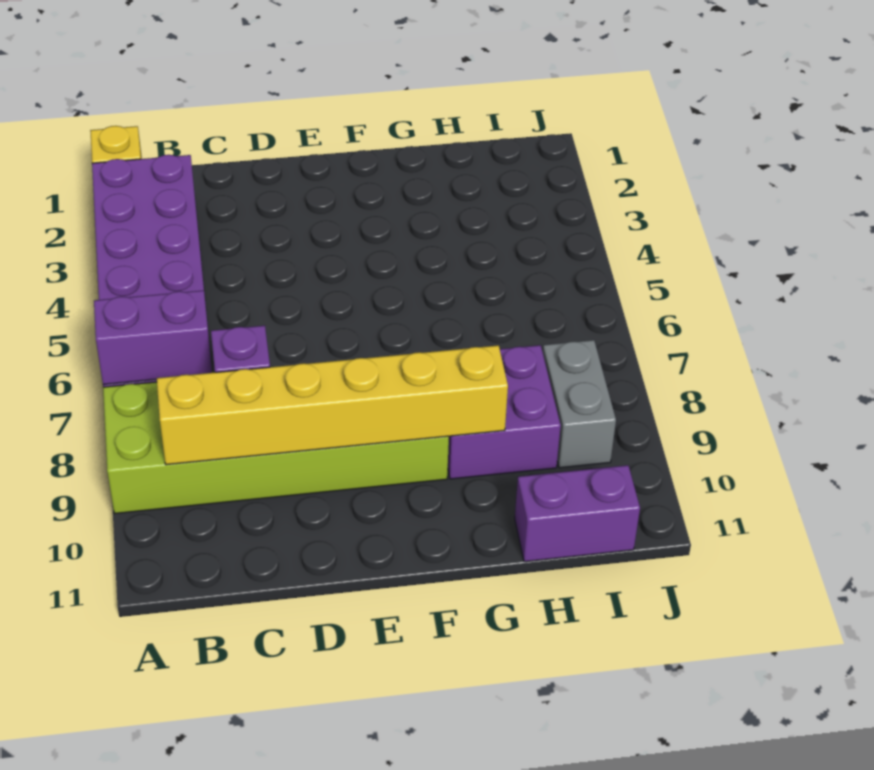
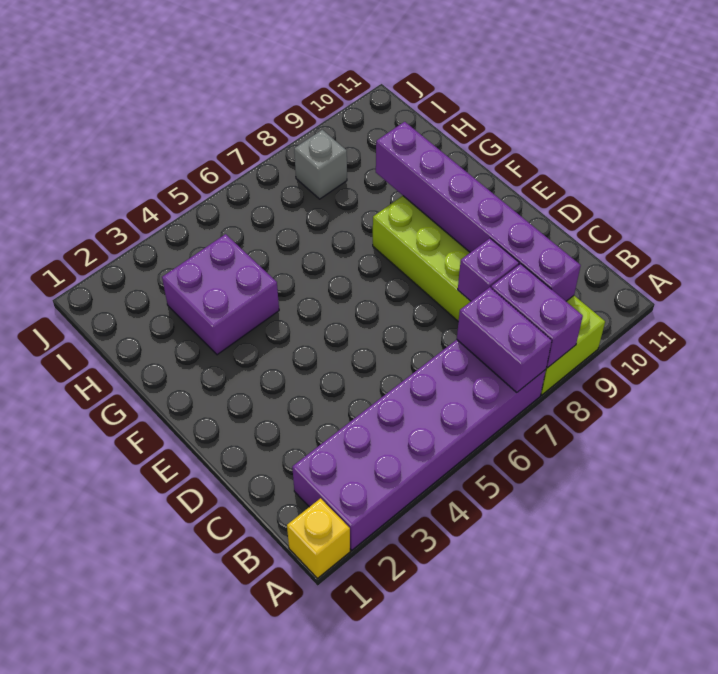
yellow 1x6 brick [157,345,508,465] -> purple 1x6 brick [376,122,581,301]
purple 2x2 brick [448,345,561,479] -> purple 2x2 brick moved to [162,234,279,355]
purple 1x2 brick [515,465,640,562] -> purple 1x2 brick moved to [491,264,583,368]
grey 1x2 brick [543,340,616,468] -> grey 1x1 brick [294,130,347,199]

